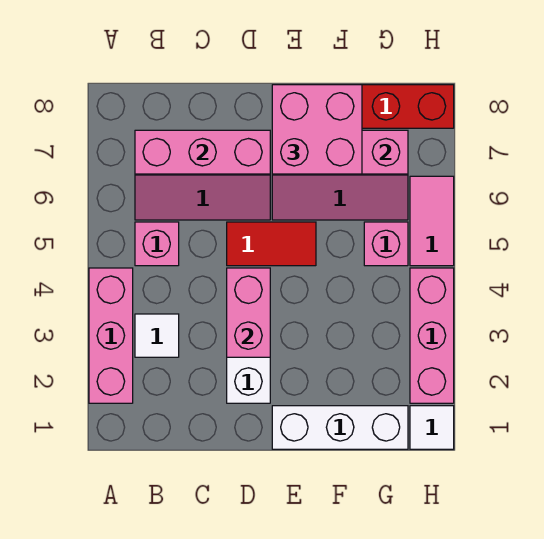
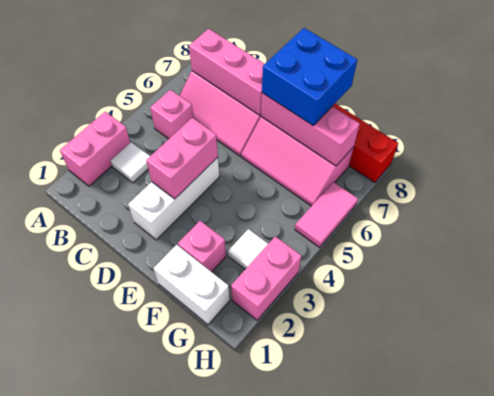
pink 1x3 brick [89,268,133,403] -> pink 1x2 brick [60,112,130,186]
red 1x2 tile [227,222,316,266] -> none
white 1x3 brick [272,406,408,449] -> white 1x2 brick [154,245,230,325]
pink 2x2 brick [272,85,362,174] -> blue 2x2 brick [262,28,357,125]
pink 1x1 brick [364,222,408,266] -> pink 1x1 brick moved to [178,221,226,272]
white 1x1 tile [410,406,454,449] -> white 1x1 tile moved to [228,229,268,269]
pink 1x3 brick [410,268,454,403] -> pink 1x2 brick [231,236,301,320]

